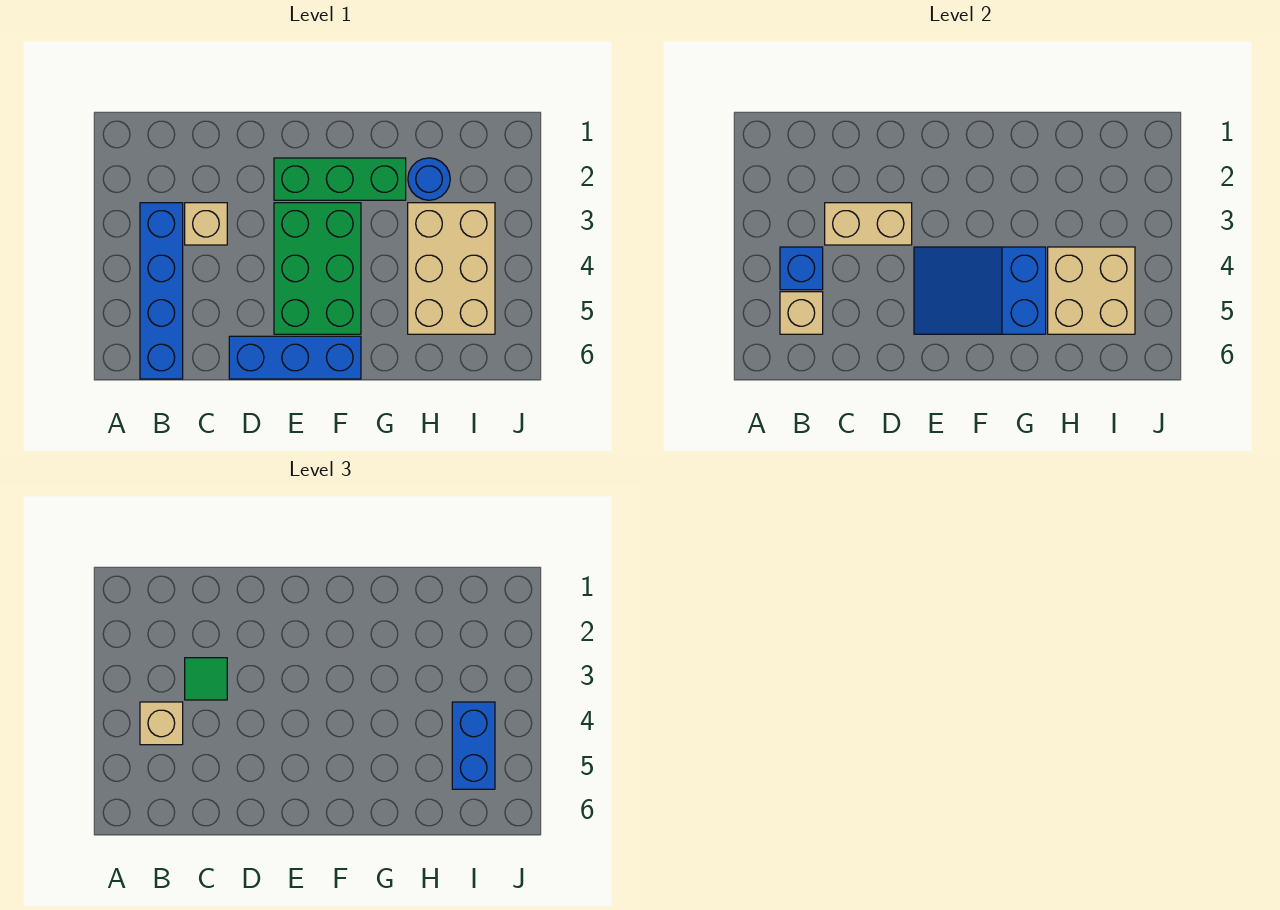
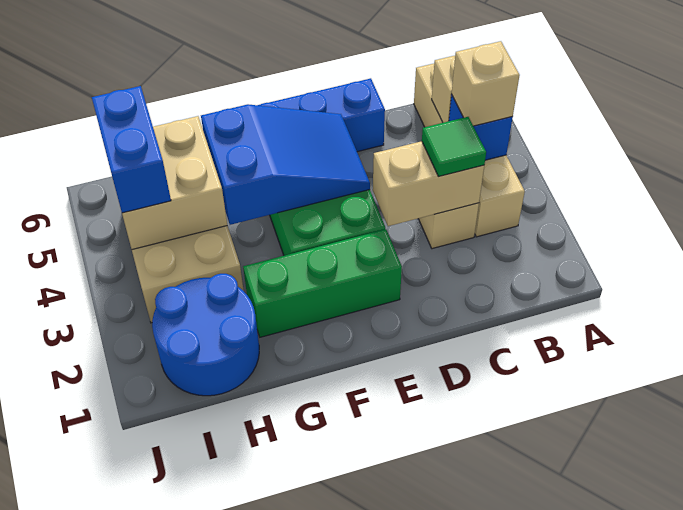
blue 1x4 brick [140,203,183,379] -> tan 1x4 brick [414,64,525,237]
blue 1x1 round brick [408,158,450,200] -> blue 2x2 round brick [152,274,259,396]

